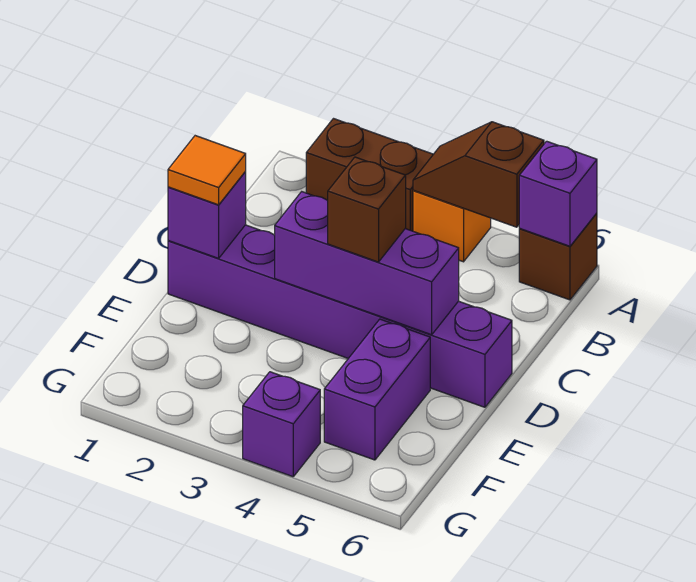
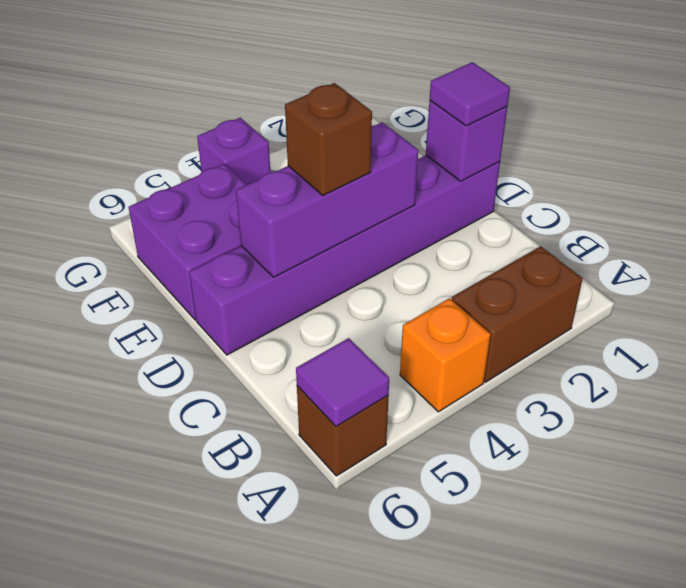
brown 1x2 slope [413,122,544,227] -> none
purple 1x1 brick [519,141,597,246] -> purple 1x1 tile [296,338,389,426]
orange 1x1 tile [168,136,246,205] -> purple 1x1 tile [430,62,510,126]
purple 1x2 brick [324,319,430,460] -> purple 2x2 brick [129,164,247,320]

